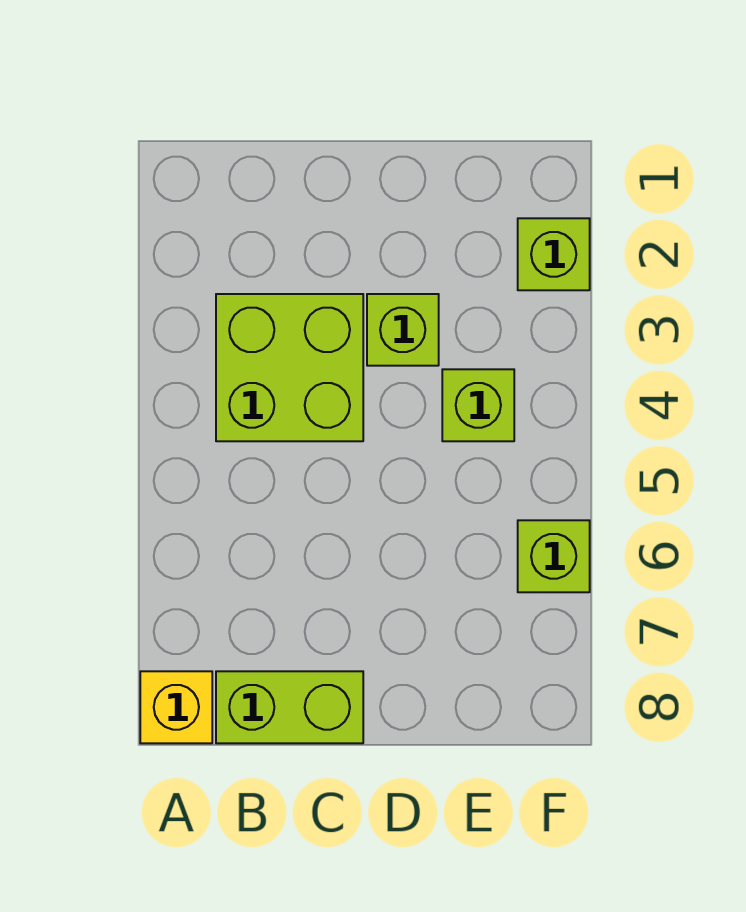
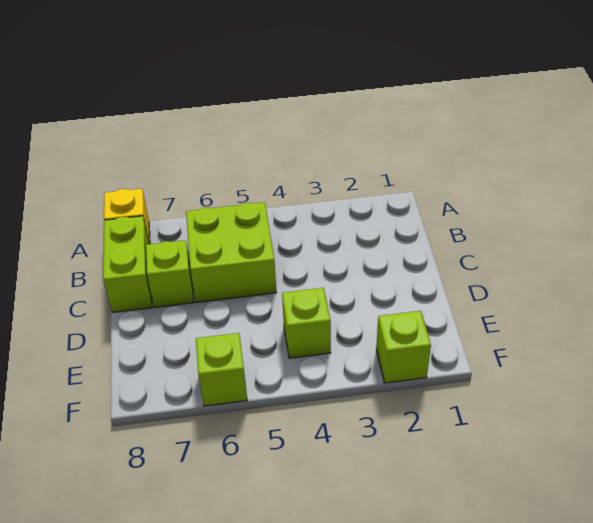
lime 2x2 brick [216,294,363,441] -> lime 2x2 brick moved to [186,202,277,302]
lime 1x1 brick [367,294,439,366] -> lime 1x1 brick moved to [146,240,194,307]

